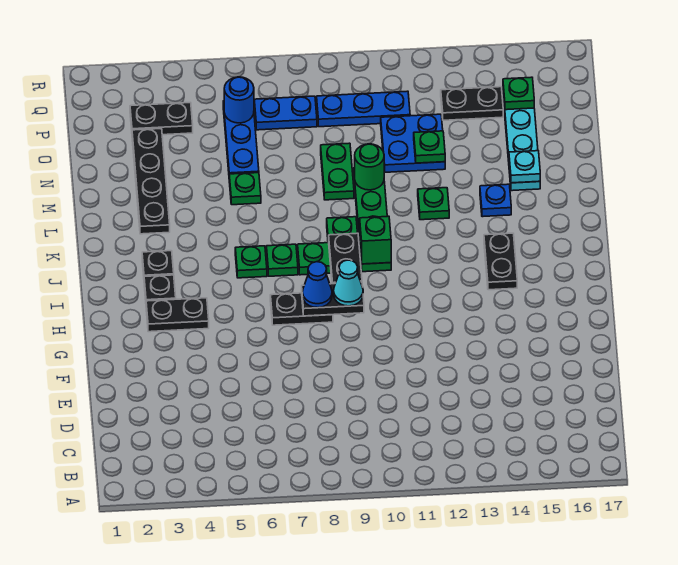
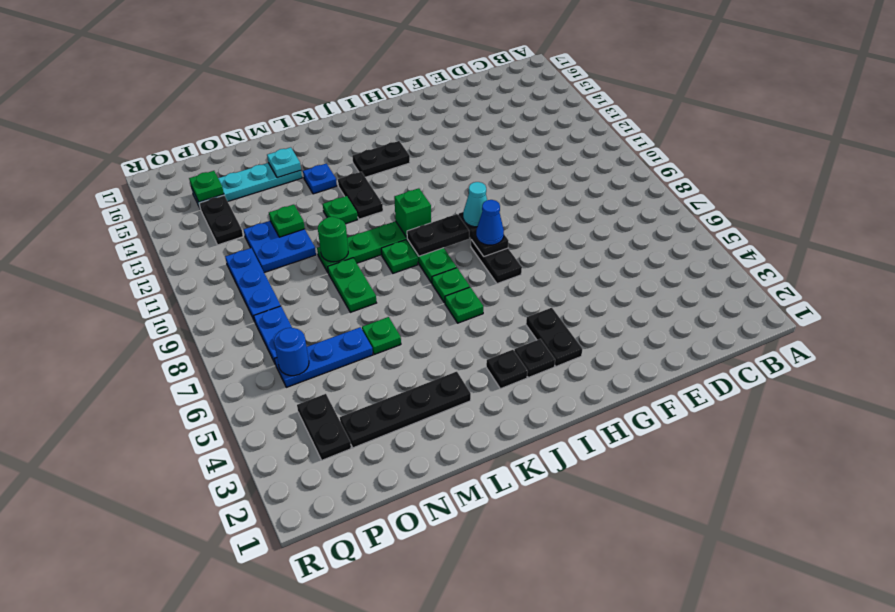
none -> black 1x2 plate [338,172,383,219]
green 1x2 plate [321,143,354,200] -> green 1x2 plate turned to [328,258,376,312]

